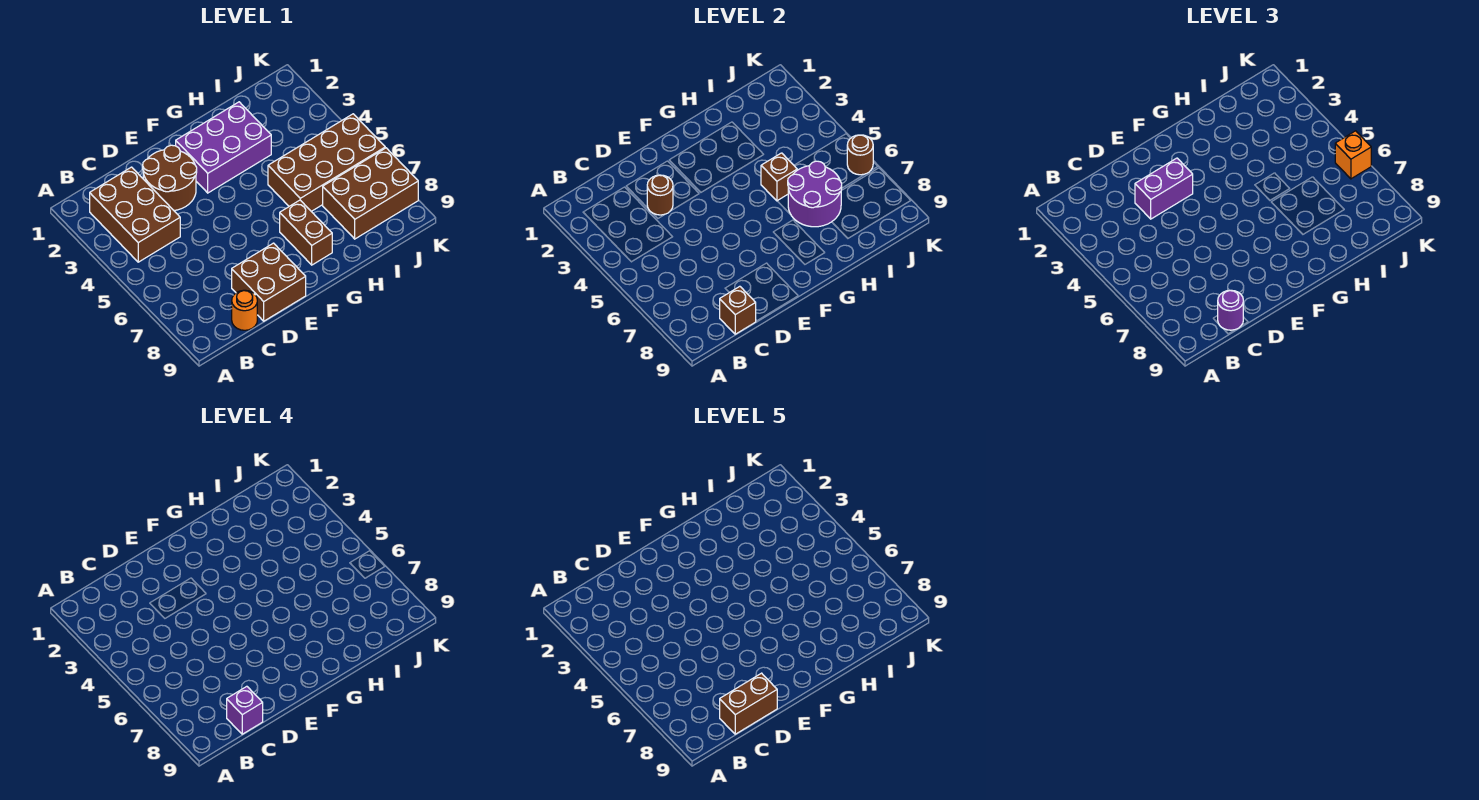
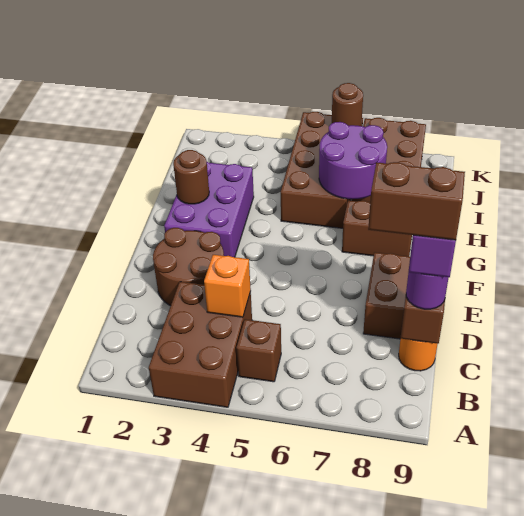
brown 2x3 brick [90,167,180,262] -> brown 2x3 brick turned to [149,282,252,407]
brown 1x2 brick [720,673,777,734] -> brown 1x2 brick turned to [368,162,465,240]
brown 1x1 round brick [647,175,673,215] -> brown 1x1 round brick moved to [173,150,209,204]
purple 1x2 brick [1135,158,1193,219] -> none
brown 1x1 brick [761,153,797,201] -> brown 1x1 brick moved to [237,319,281,382]
orange 1x1 brick [1335,131,1371,179] -> orange 1x1 brick moved to [204,255,251,317]

